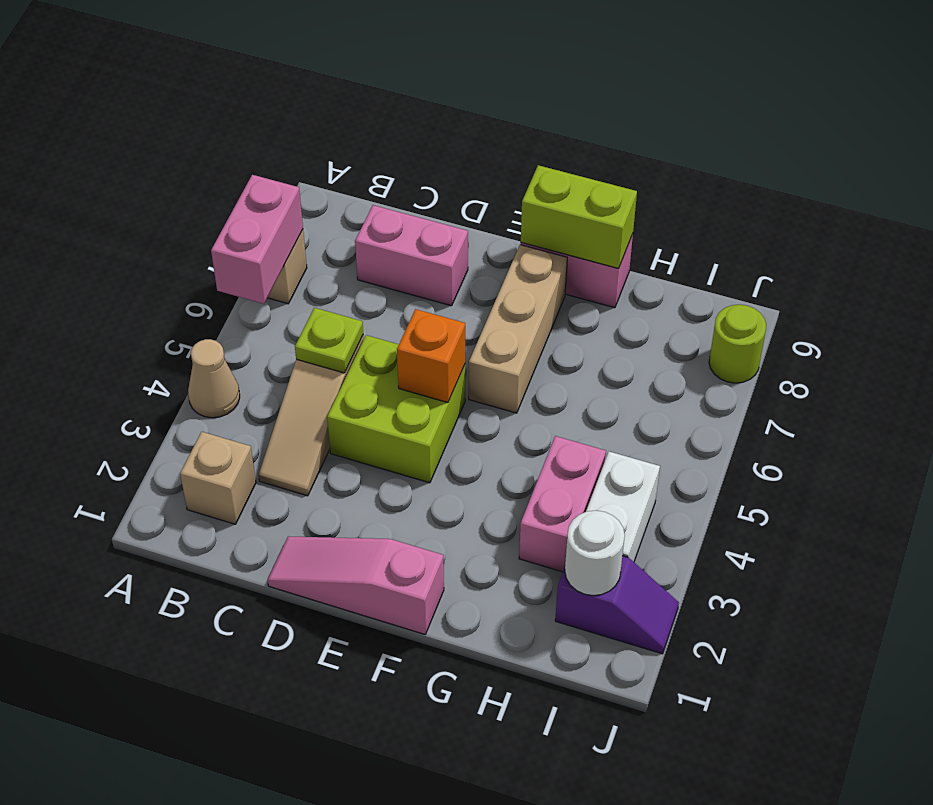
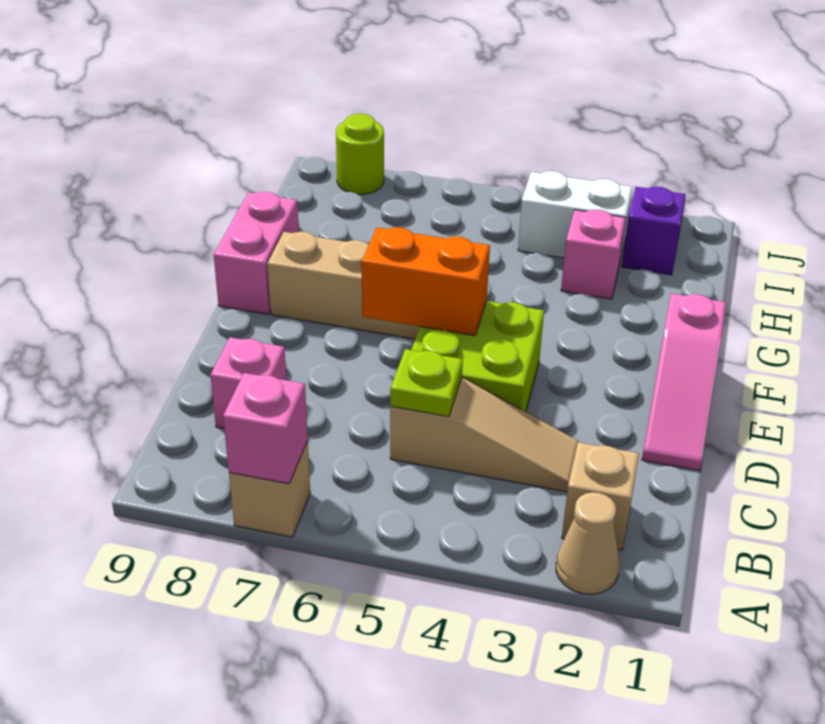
tan 1x1 cone [188,339,240,418] -> tan 1x1 cone moved to [556,492,619,594]
pink 1x2 brick [211,175,303,304] -> pink 1x1 brick [223,373,308,484]
pink 1x2 brick [355,205,468,306] -> pink 1x1 brick [210,337,286,429]
orange 1x1 brick [397,309,465,402] -> orange 1x2 brick [362,227,490,336]
lime 1x2 brick [521,165,637,268] -> none
pink 1x2 brick [519,436,606,572] -> pink 1x1 brick [561,209,626,299]
white 1x1 round brick [565,510,625,596] -> none

